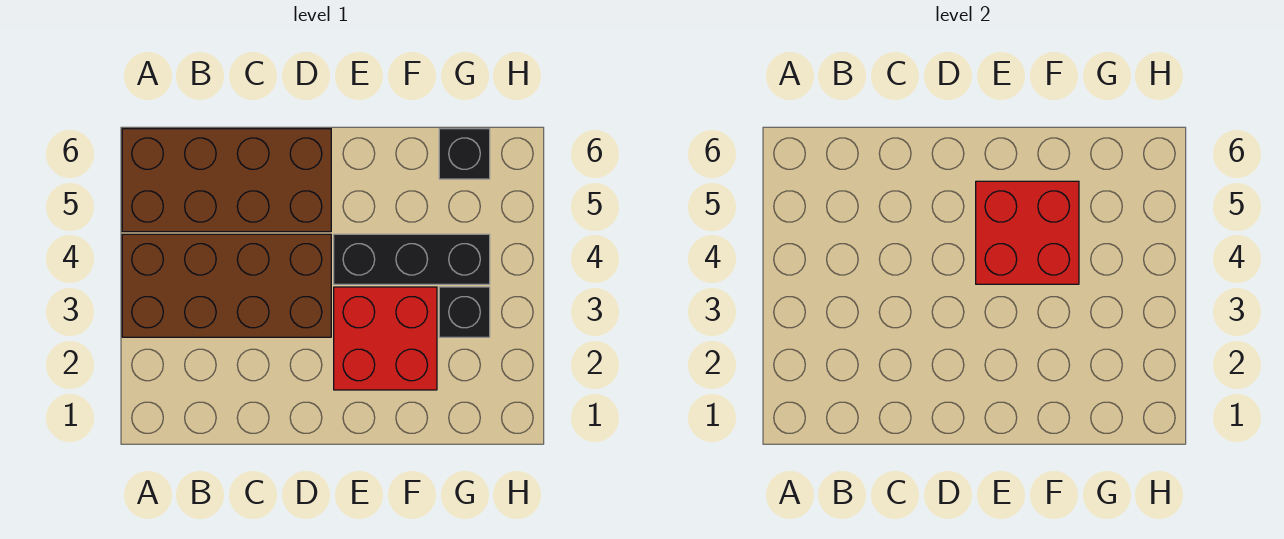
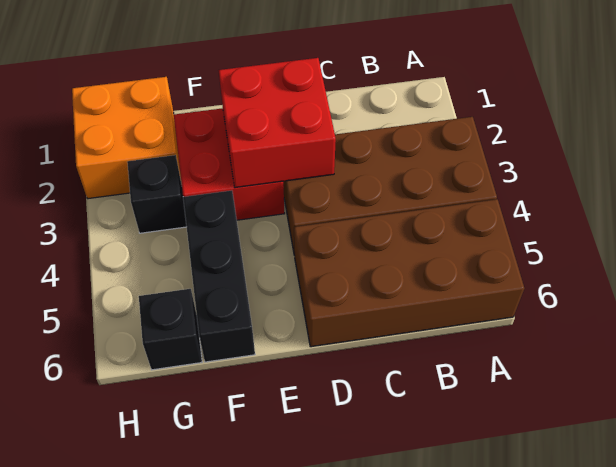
black 1x3 brick [334,234,490,284] -> black 1x3 brick turned to [183,190,255,362]
red 2x2 brick [976,181,1079,284] -> red 2x2 brick moved to [218,58,336,188]
none -> orange 2x2 brick [72,77,181,199]

